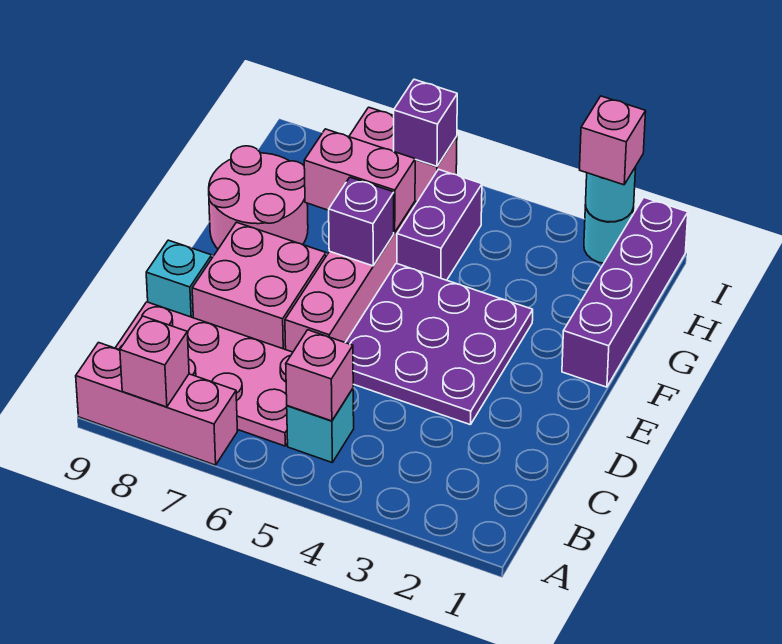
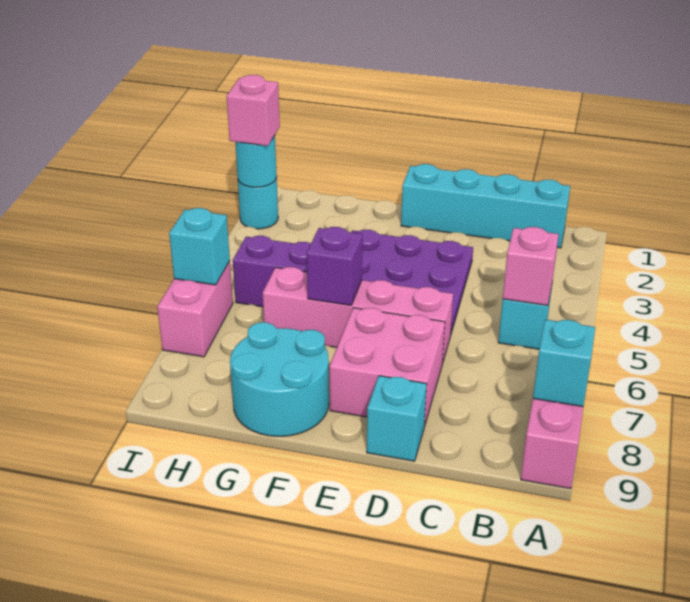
pink 1x1 brick [120,316,189,407] -> cyan 1x1 brick [533,320,595,407]
none -> cyan 1x4 brick [401,164,570,248]
pink 2x4 plate [116,302,293,446] -> none
purple 1x4 brick [562,197,688,387] -> none
pink 2x2 round brick [209,146,308,249] -> cyan 2x2 round brick [230,322,329,436]
pink 1x2 brick [304,129,415,232] -> none
purple 1x1 brick [394,79,457,166] -> cyan 1x1 brick [169,208,230,285]

